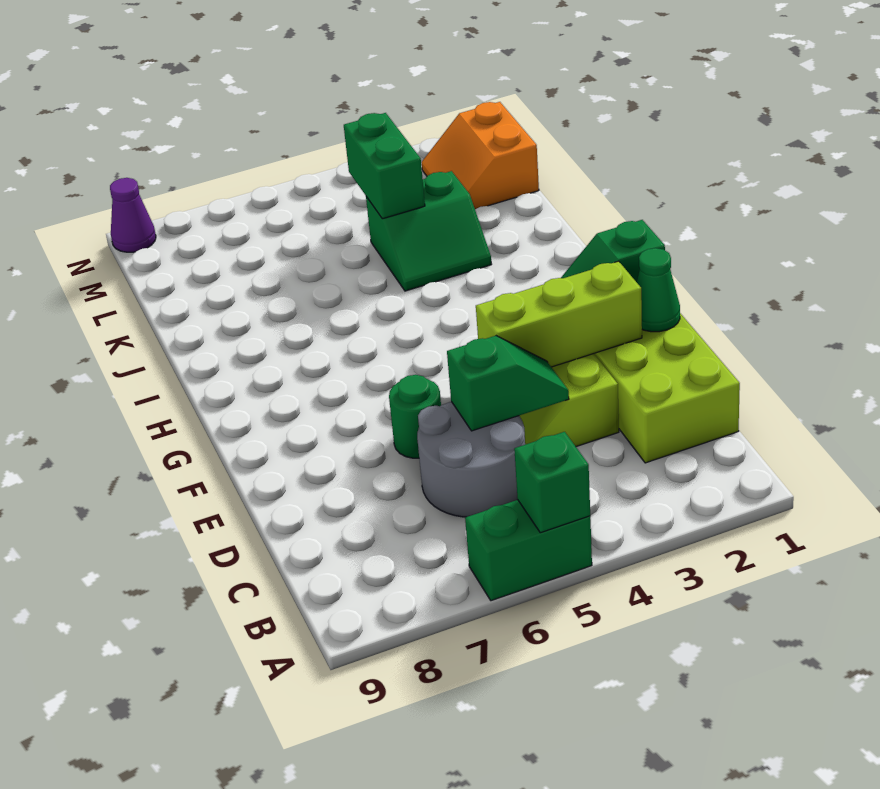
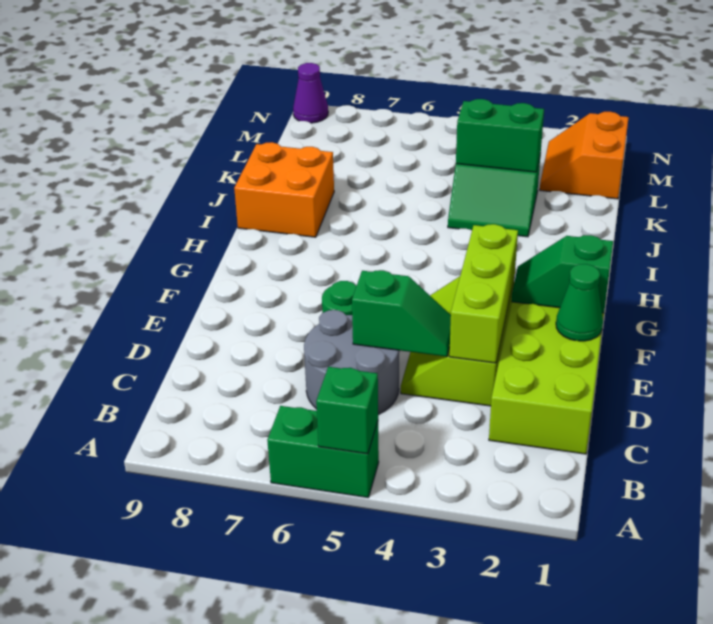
lime 1x3 brick [476,261,642,367] -> lime 1x3 brick turned to [449,224,518,363]
none -> orange 2x2 brick [234,142,334,237]
green 1x2 brick [344,113,425,219] -> green 1x2 brick turned to [456,99,544,172]

